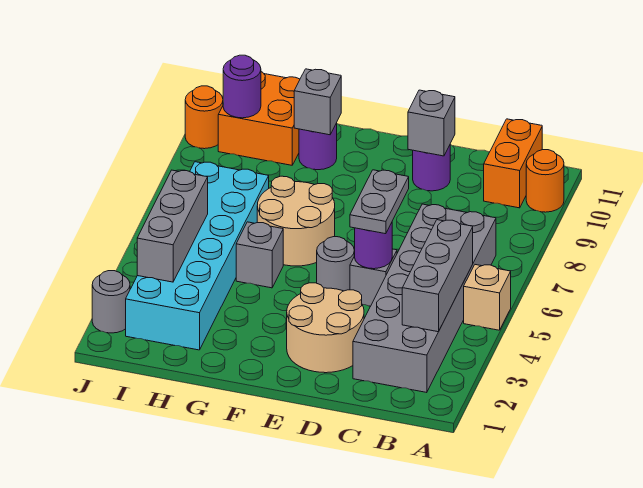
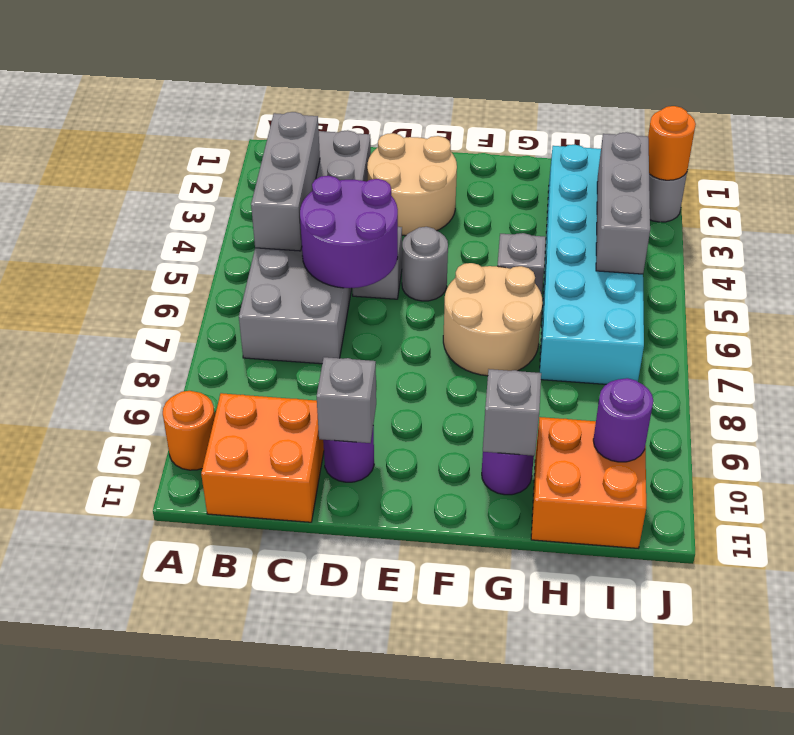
tan 1x1 brick [464,265,511,330] -> none
orange 1x2 brick [484,119,542,208] -> orange 2x2 brick [201,393,324,522]
purple 1x1 round brick [355,223,392,269] -> purple 2x2 round brick [300,176,398,288]
grey 1x2 plate [350,170,409,234] -> none
orange 1x1 round brick [185,86,223,149] -> orange 1x1 round brick moved to [648,106,696,180]

